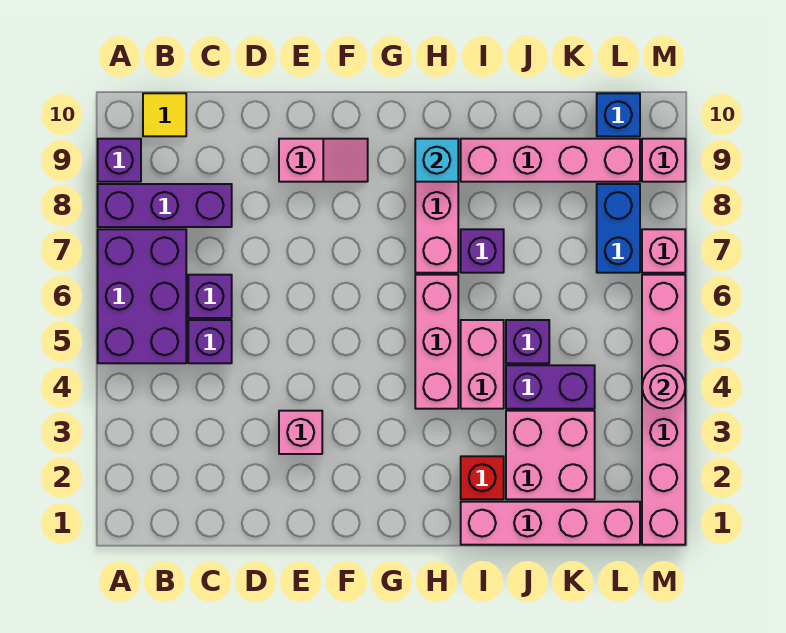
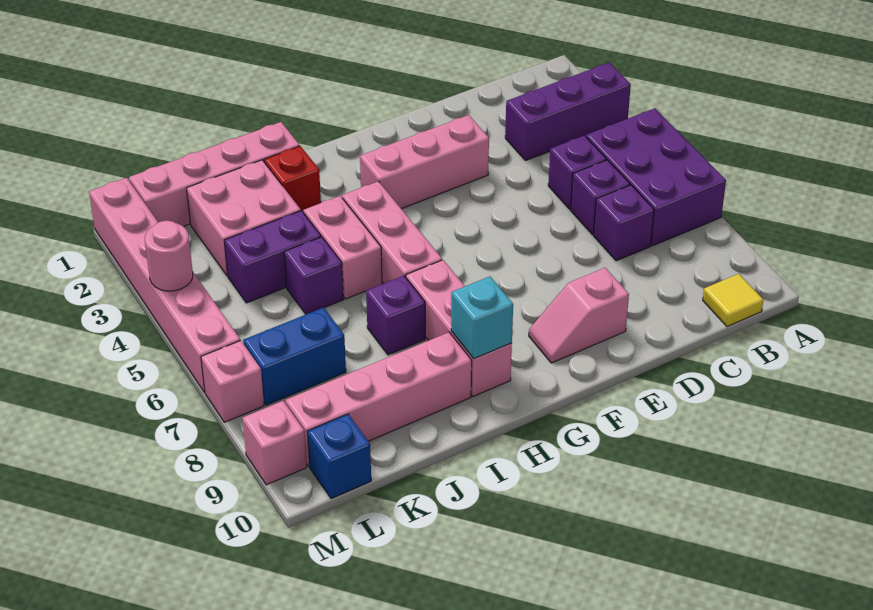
purple 1x3 brick [98,184,232,227] -> purple 1x3 brick moved to [505,62,631,160]
purple 1x1 brick [98,139,141,182] -> purple 1x1 brick moved to [594,185,654,261]
pink 1x1 brick [279,411,322,454] -> pink 1x3 brick [360,115,489,209]
blue 1x2 brick [597,184,640,273] -> blue 1x2 brick turned to [243,308,346,405]

